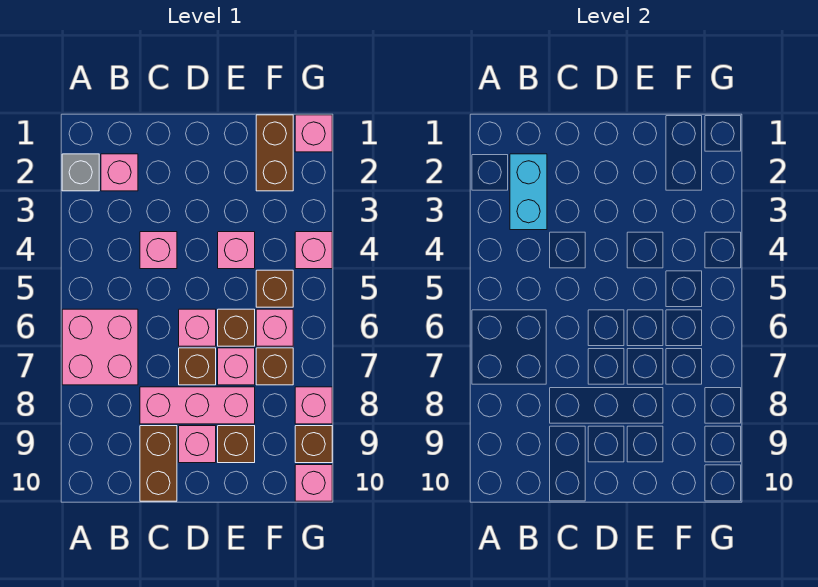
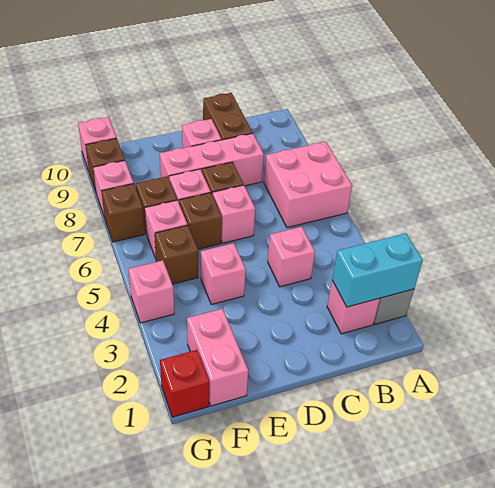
cyan 1x2 brick [510,154,547,230] -> cyan 1x2 brick turned to [332,233,423,307]
brown 1x1 brick [218,426,255,463] -> brown 1x1 brick moved to [101,184,145,242]
brown 1x2 brick [256,115,293,191] -> pink 1x2 brick [187,309,248,406]
pink 1x1 brick [295,115,332,152] -> red 1x1 brick [160,350,209,417]

